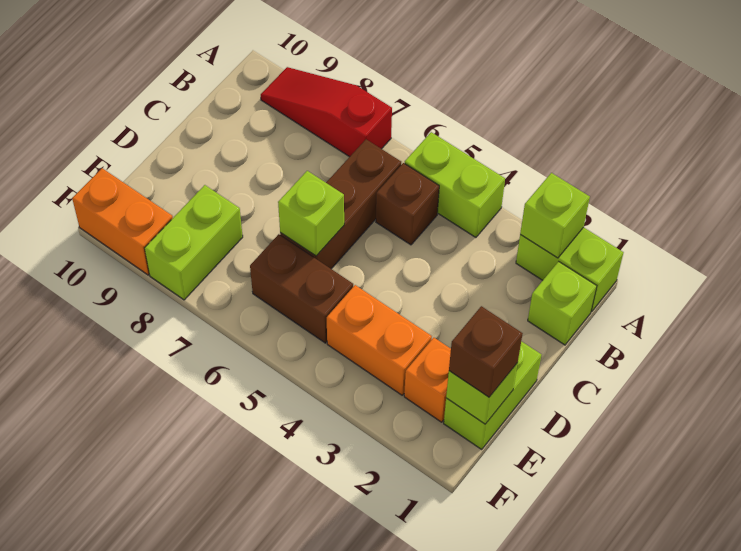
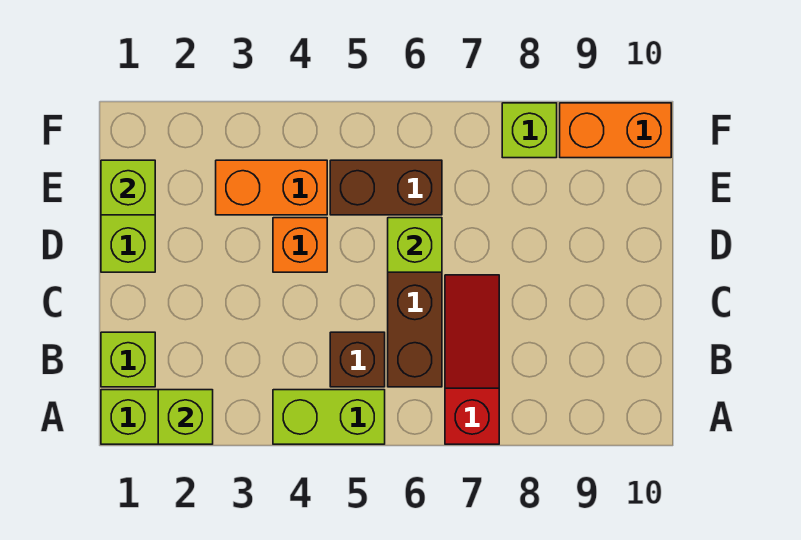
red 1x3 slope [261,67,392,157] -> red 1x3 slope turned to [445,275,499,444]
brown 1x1 brick [449,306,523,397] -> none
orange 1x1 brick [404,338,451,422] -> orange 1x1 brick moved to [273,218,327,272]
lime 1x2 brick [145,185,243,300] -> lime 1x1 brick [502,103,557,158]

